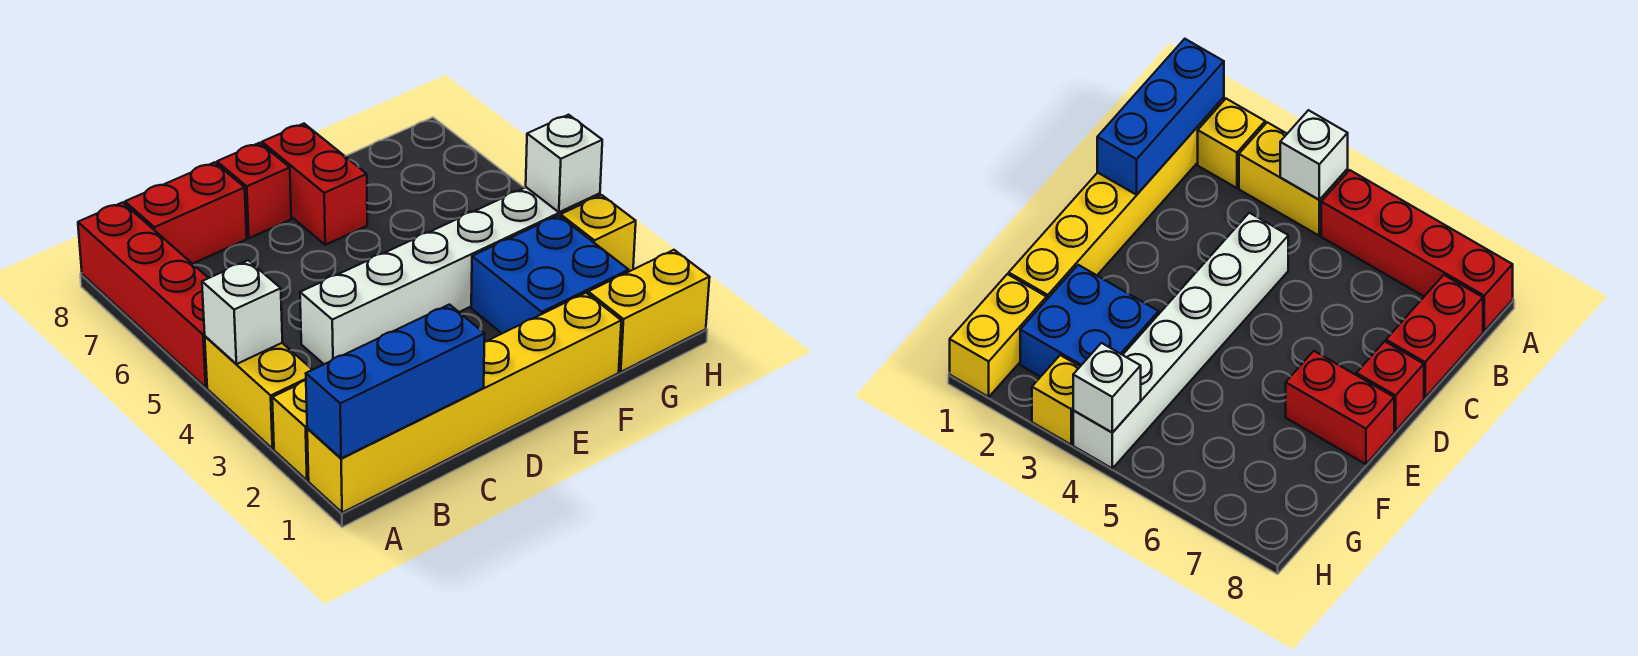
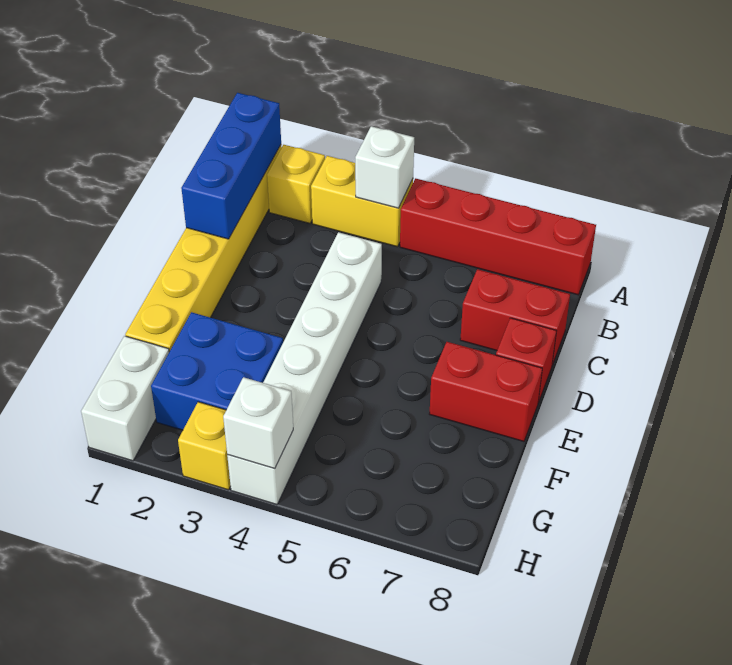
red 1x2 brick [125,162,247,264] -> red 1x2 brick turned to [460,269,570,365]
yellow 1x2 brick [588,250,710,372] -> white 1x2 brick [81,336,169,461]

